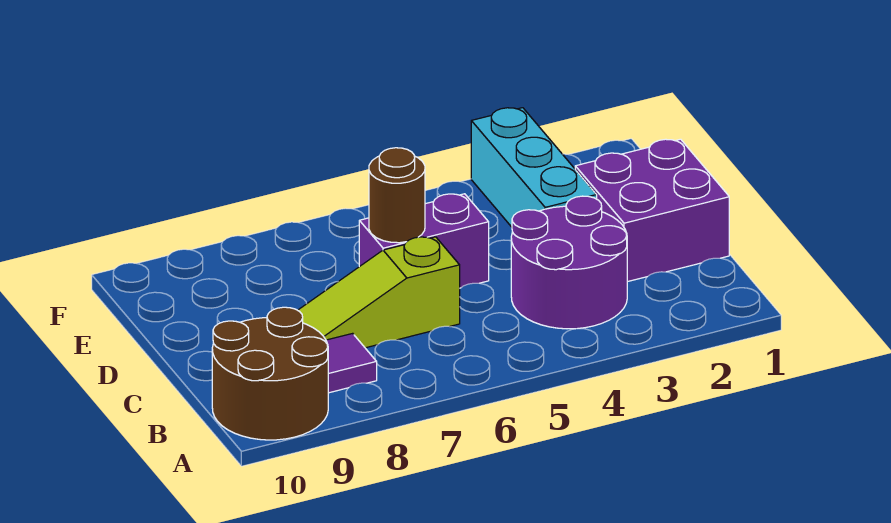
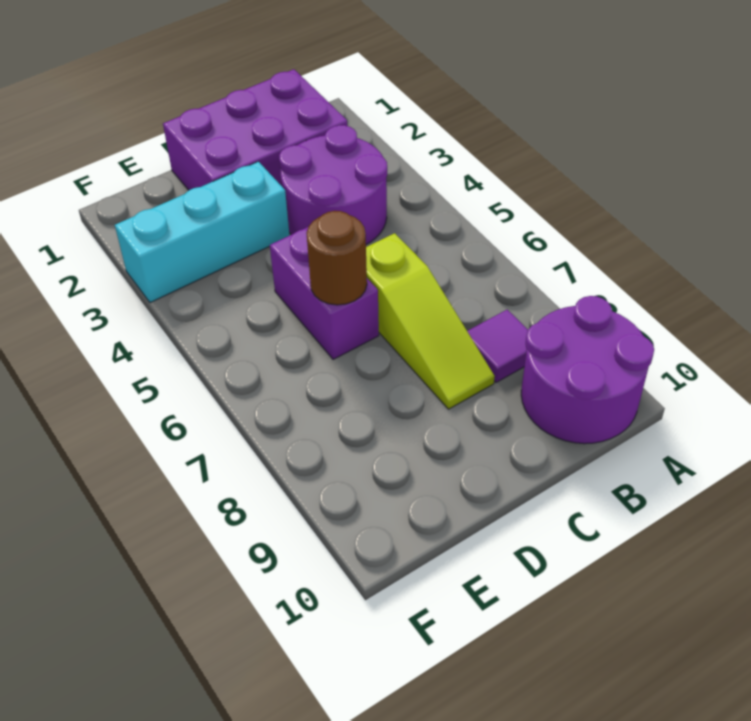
brown 2x2 round brick [212,307,328,440] -> purple 2x2 round brick [521,296,654,444]
purple 2x2 brick [575,139,729,282] -> purple 2x3 brick [163,69,348,190]

